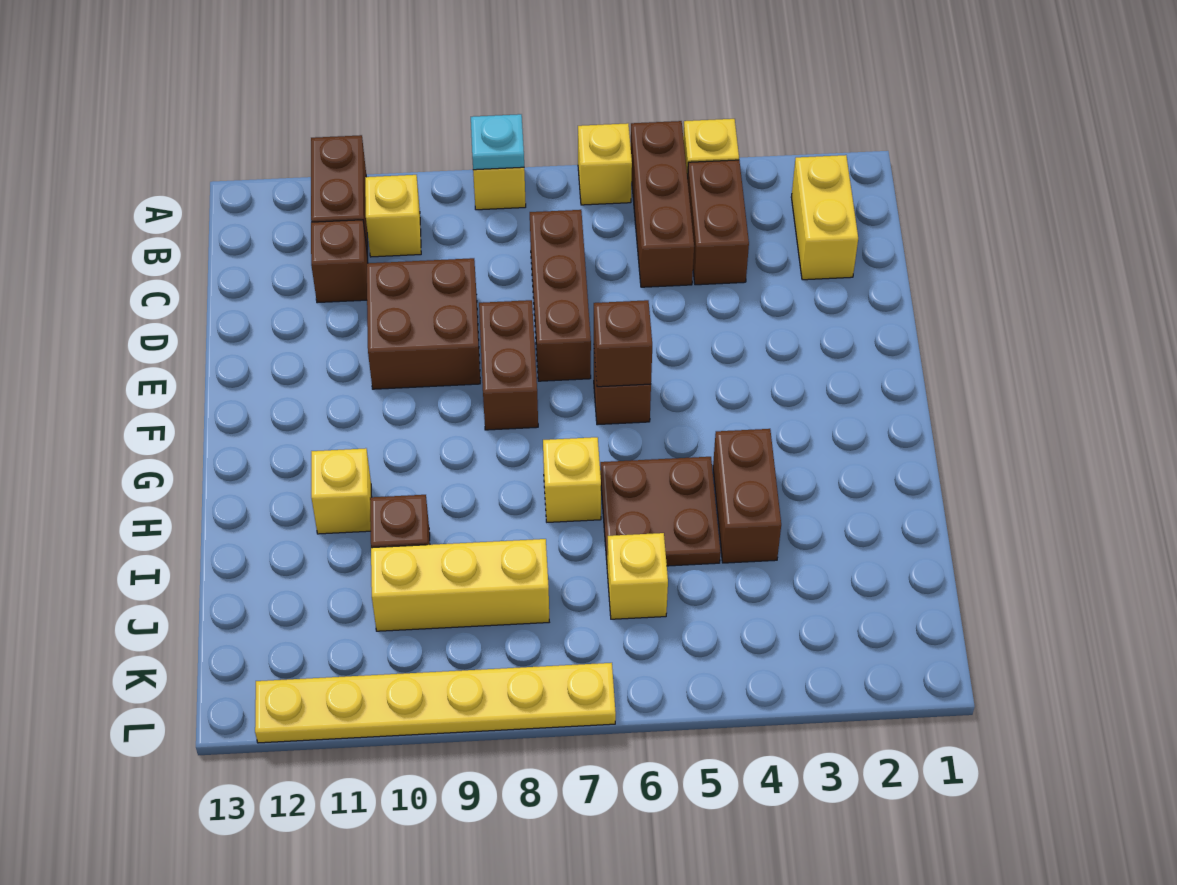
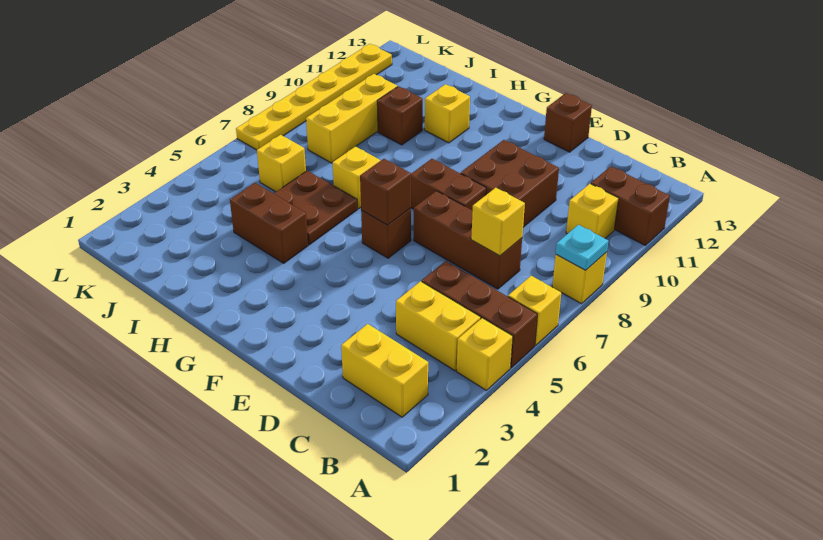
brown 1x2 brick [688,160,749,285] -> yellow 1x2 brick [396,281,481,371]
none -> yellow 1x1 brick [471,188,525,256]
brown 1x1 brick [311,220,368,303] -> brown 1x1 brick moved to [544,93,592,152]

